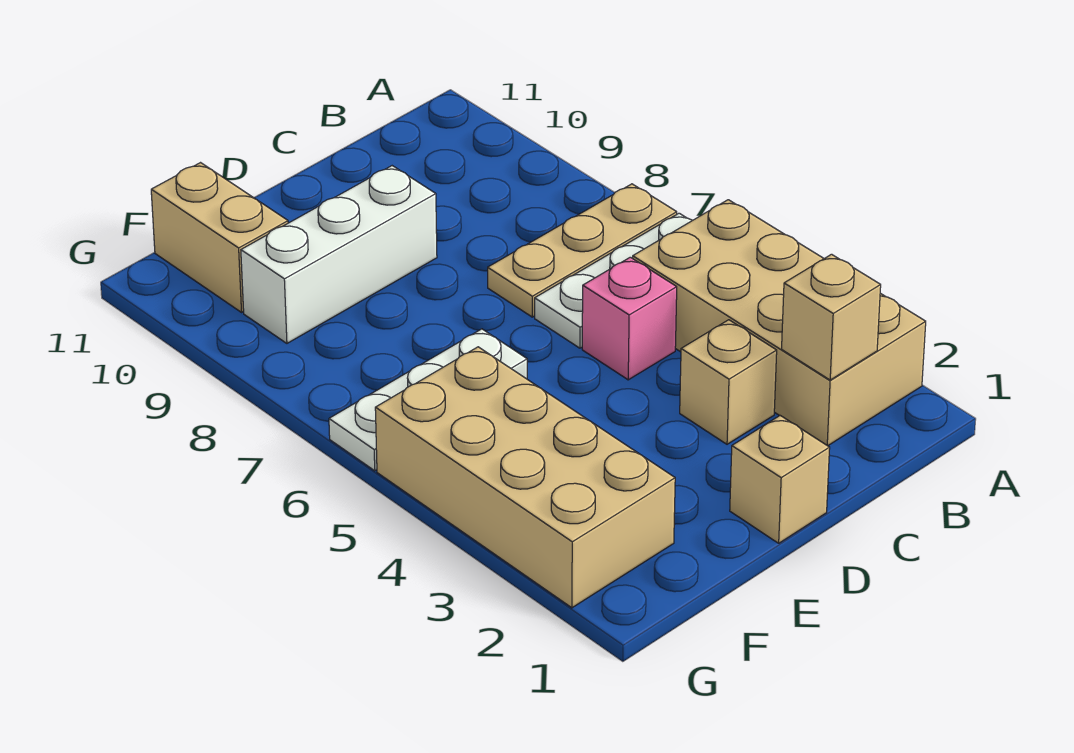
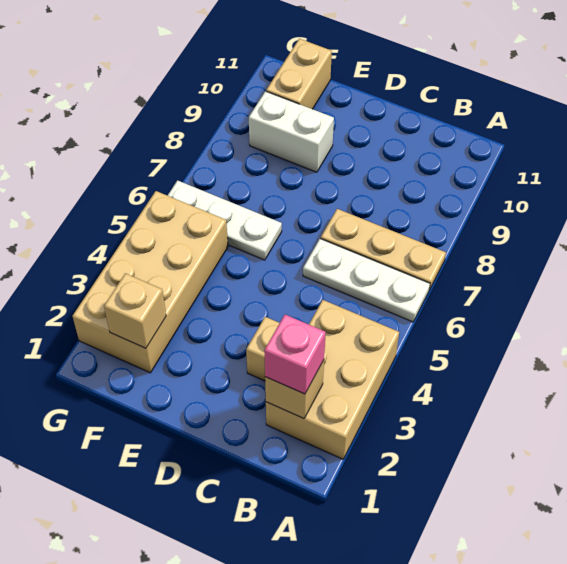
tan 2x4 brick [633,200,926,446] -> tan 2x3 brick [266,300,399,459]
pink 1x1 brick [582,257,677,380] -> pink 1x1 brick moved to [264,315,326,394]
tan 1x1 brick [730,416,830,543] -> tan 1x1 brick moved to [104,273,166,348]
white 1x3 brick [241,166,437,343] -> white 1x2 brick [249,91,334,172]

